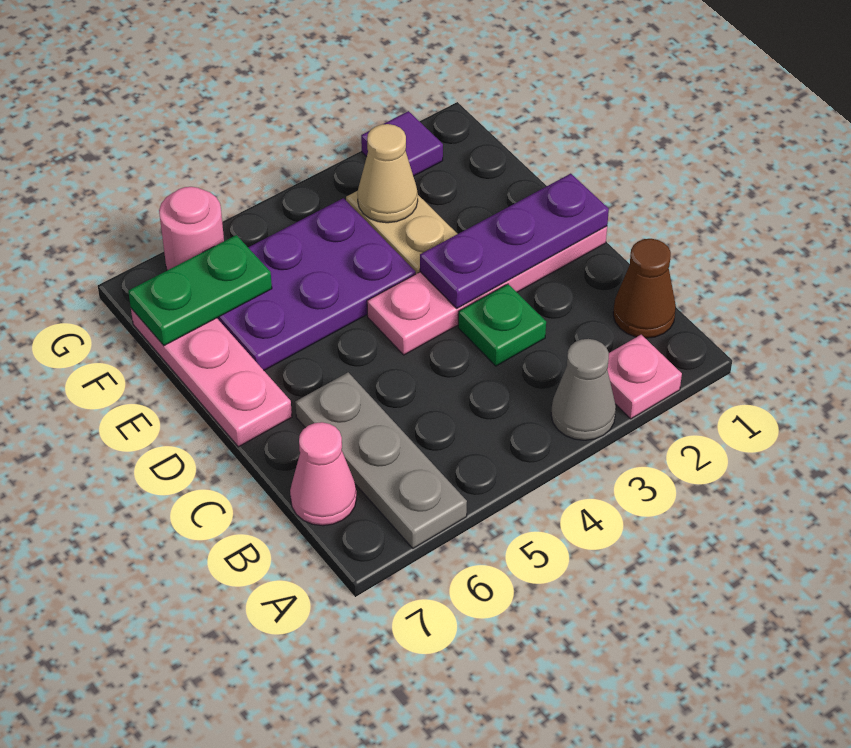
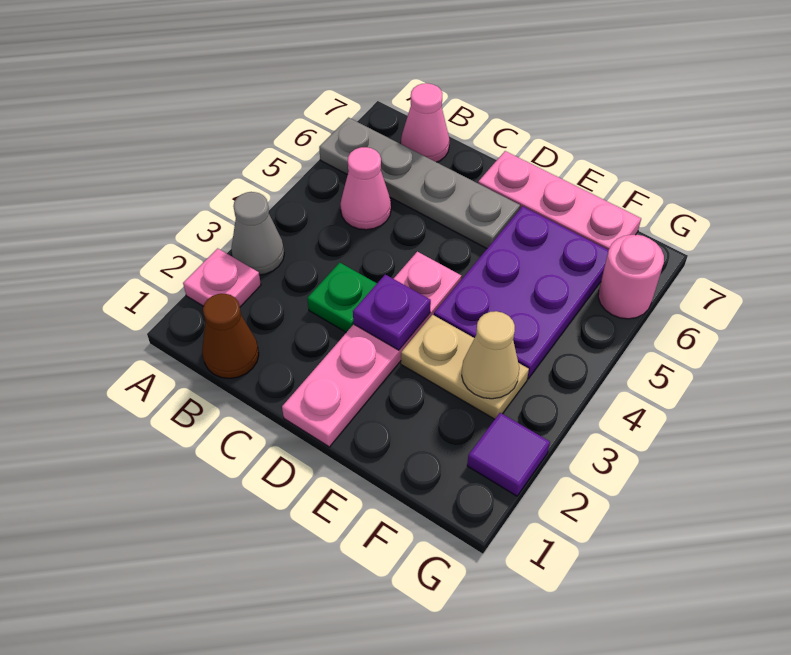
grey 1x3 plate [295,372,467,548] -> grey 1x4 plate [319,118,520,248]
none -> pink 1x1 cone [340,147,391,230]
purple 1x3 plate [420,174,609,308] -> purple 1x1 plate [353,274,431,350]
green 1x2 plate [128,235,272,346] -> none

